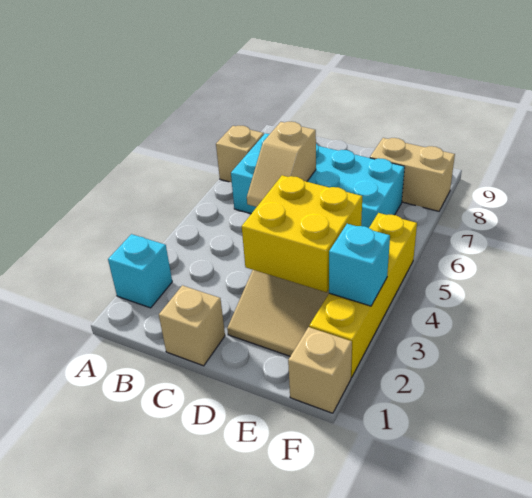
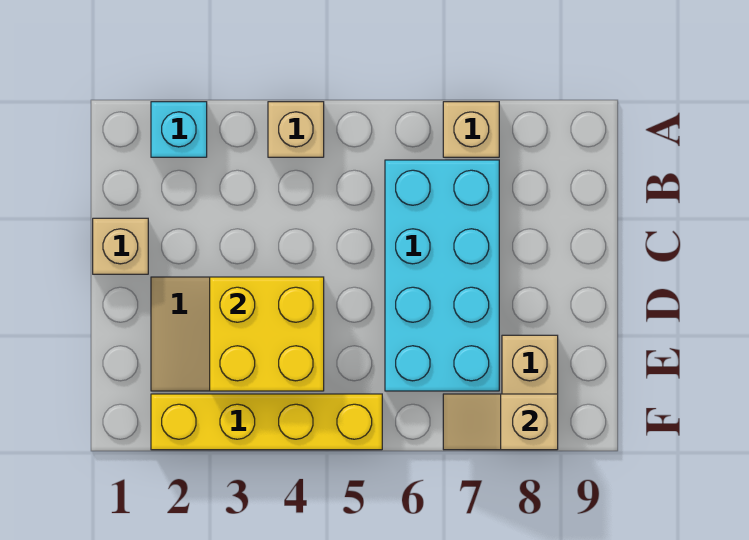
tan 1x2 slope [247,122,316,207] -> tan 1x2 slope moved to [443,394,558,450]
tan 1x1 brick [288,327,352,413] -> tan 1x1 brick moved to [268,102,324,157]
cyan 1x1 brick [329,224,390,306] -> none

